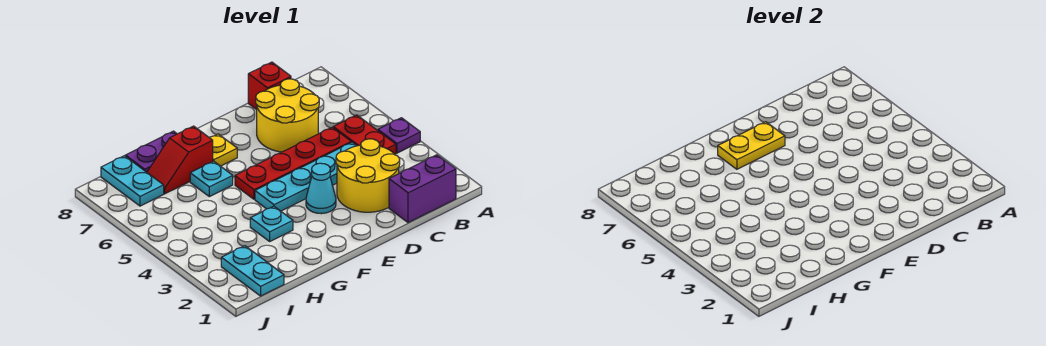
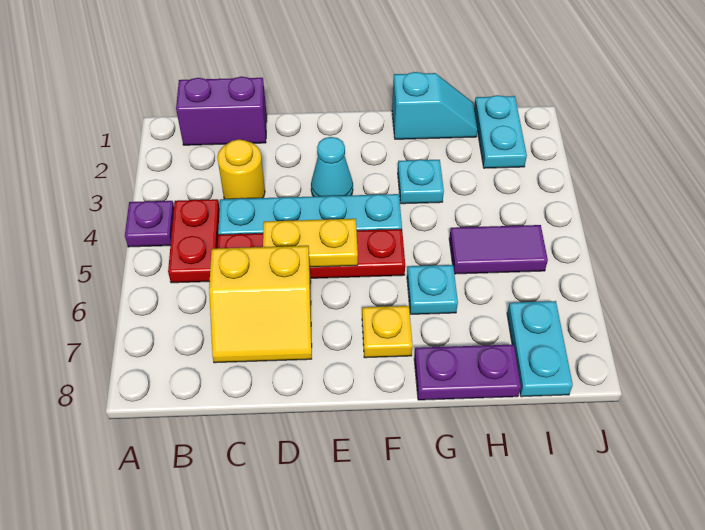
yellow 2x2 round brick [336,139,400,212] -> yellow 1x1 round brick [217,139,265,199]
yellow 2x2 round brick [256,79,319,152] -> yellow 2x2 slope [209,246,312,363]
red 1x1 brick [248,62,291,110] -> none
yellow 1x2 plate [718,122,785,169] -> yellow 1x2 plate moved to [263,219,358,267]
none -> cyan 1x2 slope [392,72,477,139]
red 1x2 slope [147,126,213,194] -> none
none -> purple 1x2 tile [449,225,548,274]

